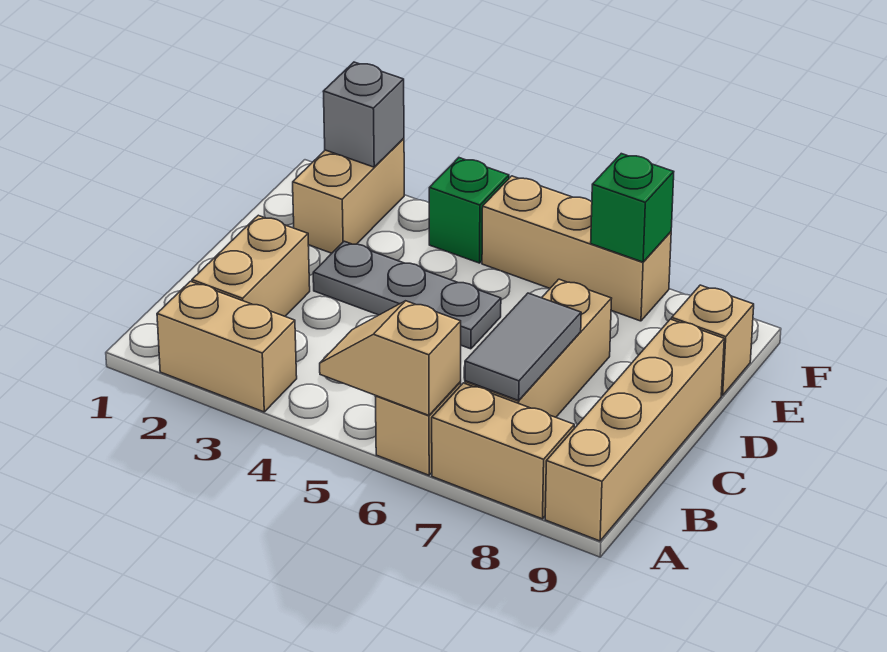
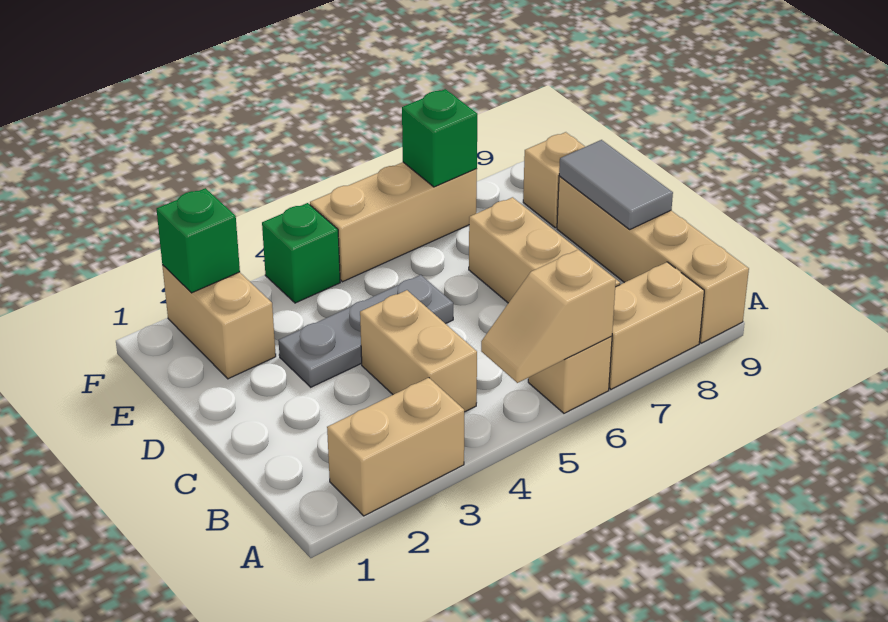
tan 1x2 brick [192,215,310,316] -> tan 1x2 brick moved to [360,290,477,412]
grey 1x2 tile [465,293,581,400] -> grey 1x2 tile moved to [559,140,673,229]
grey 1x1 brick [323,62,404,167] -> green 1x1 brick [157,188,240,293]

